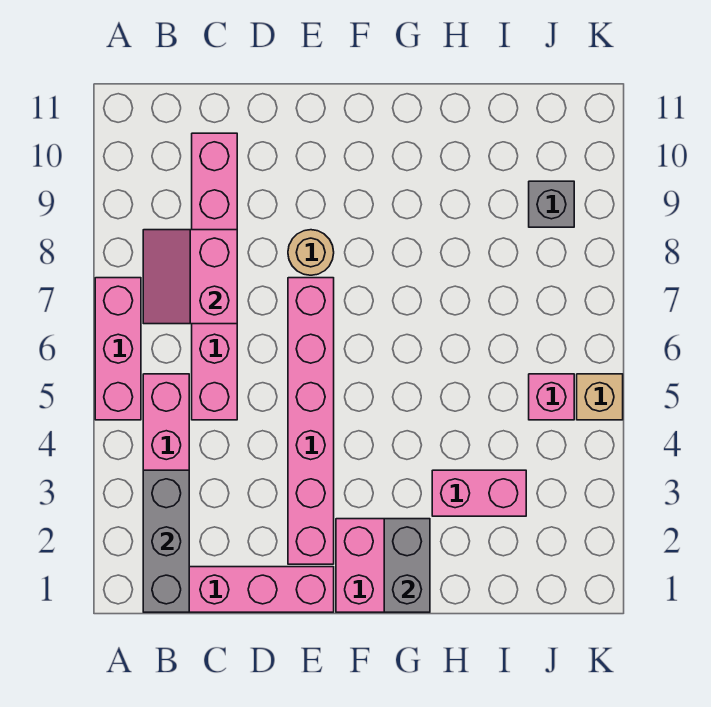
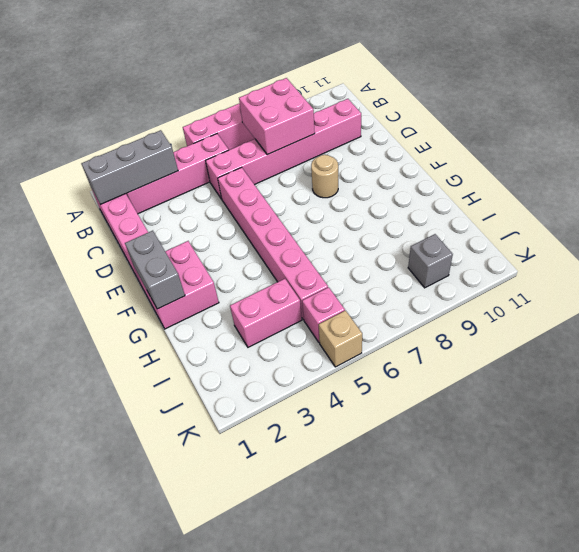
pink 2x2 slope [143,230,237,324] -> pink 2x2 brick [239,78,315,155]
pink 1x6 brick [288,278,334,564] -> pink 1x6 brick turned to [218,167,328,320]
grey 1x2 brick [384,519,430,612] -> grey 1x2 brick turned to [125,231,185,309]
pink 1x2 brick [432,470,526,516] -> pink 1x2 brick turned to [230,279,302,347]

